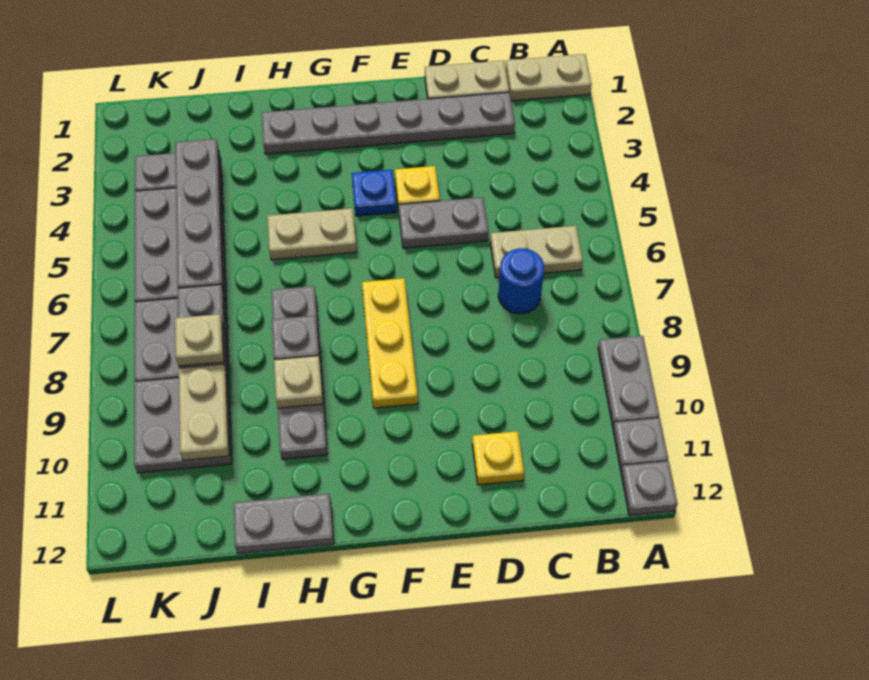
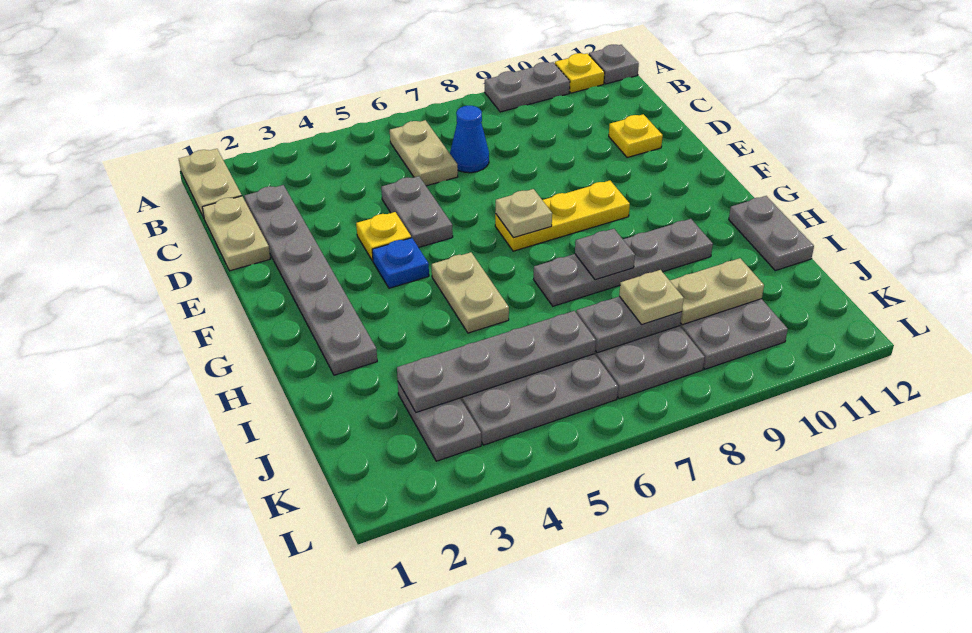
grey 1x1 plate [613,418,668,471] -> yellow 1x1 plate [555,53,605,93]
blue 1x1 round brick [498,248,544,314] -> blue 1x1 cone [450,106,489,173]
tan 1x1 plate [274,356,323,408] -> tan 1x1 plate moved to [495,189,552,238]

